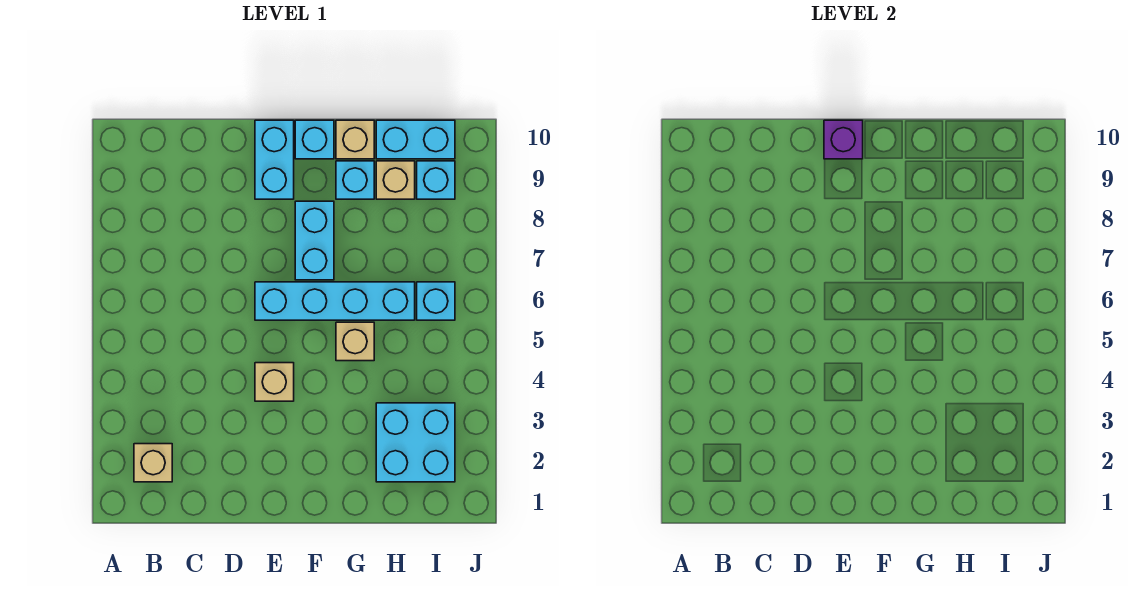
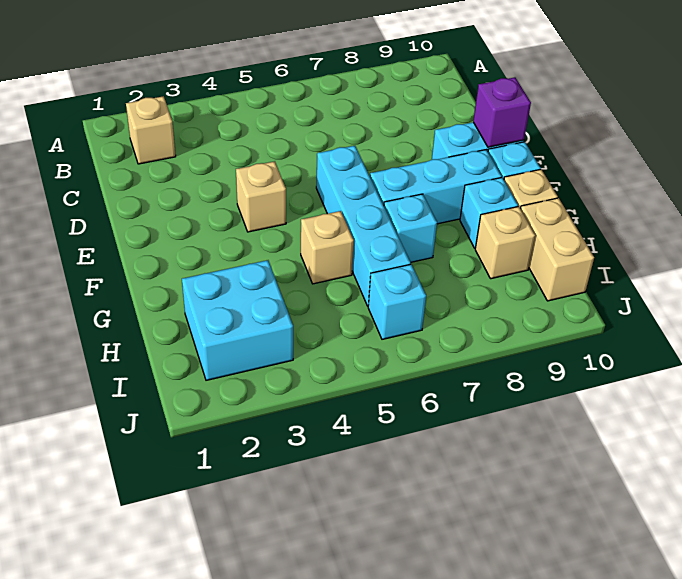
cyan 1x2 brick [295,201,334,280] -> cyan 1x3 brick [370,150,502,224]
cyan 1x2 brick [376,120,455,159] -> tan 1x2 brick [520,198,594,301]
cyan 1x1 brick [417,161,455,199] -> cyan 1x1 brick moved to [384,194,437,262]

